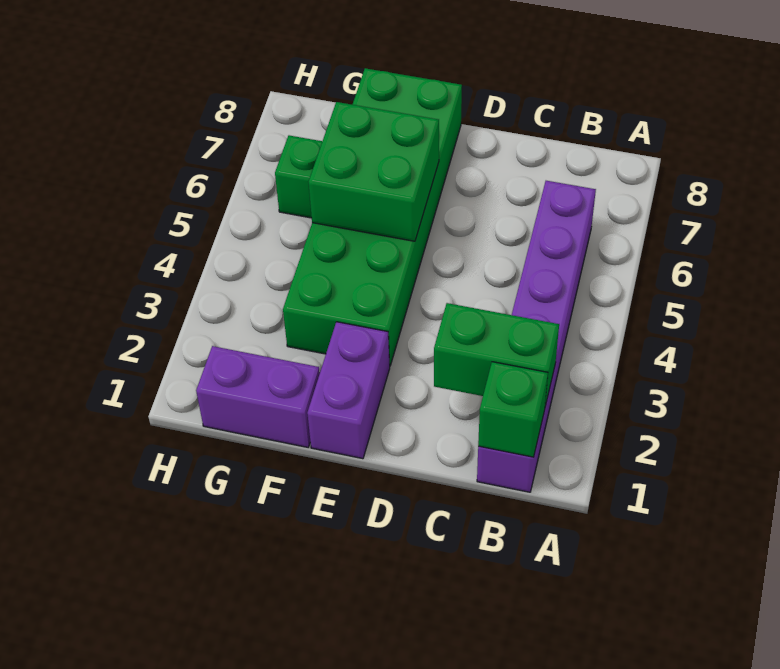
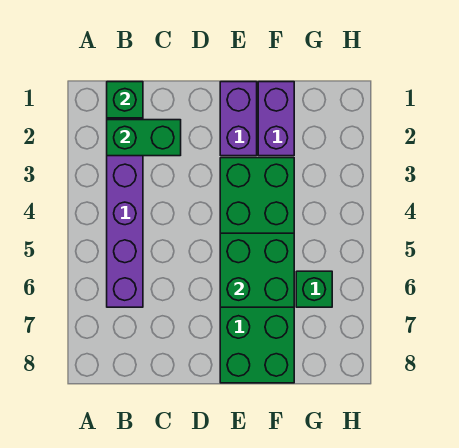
purple 1x2 brick [196,346,320,447] -> purple 1x2 brick turned to [258,82,294,156]

